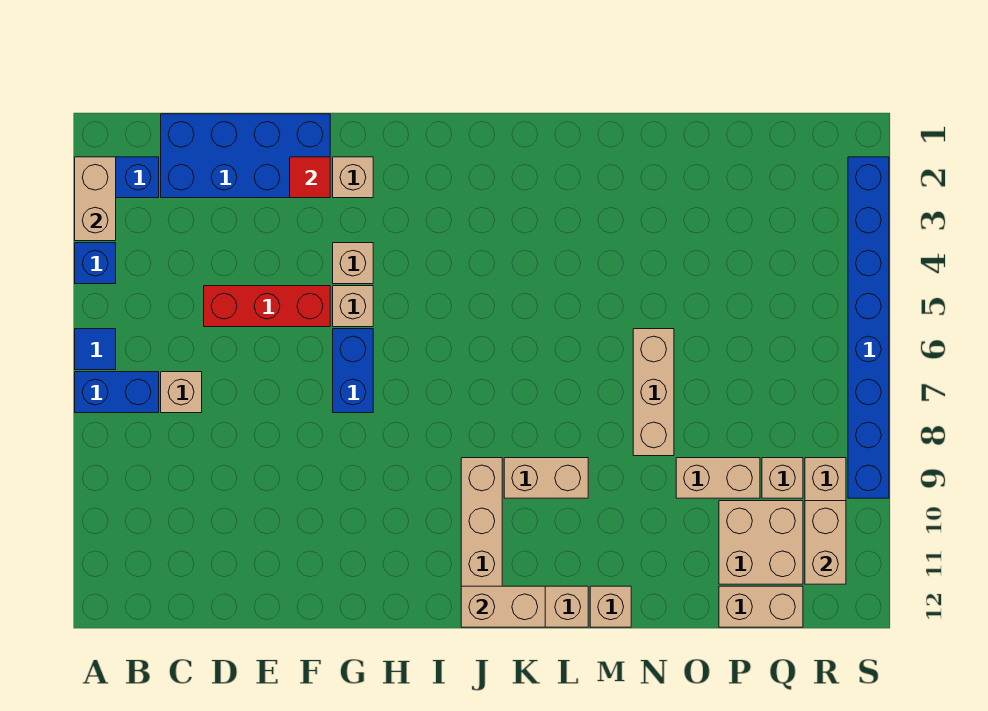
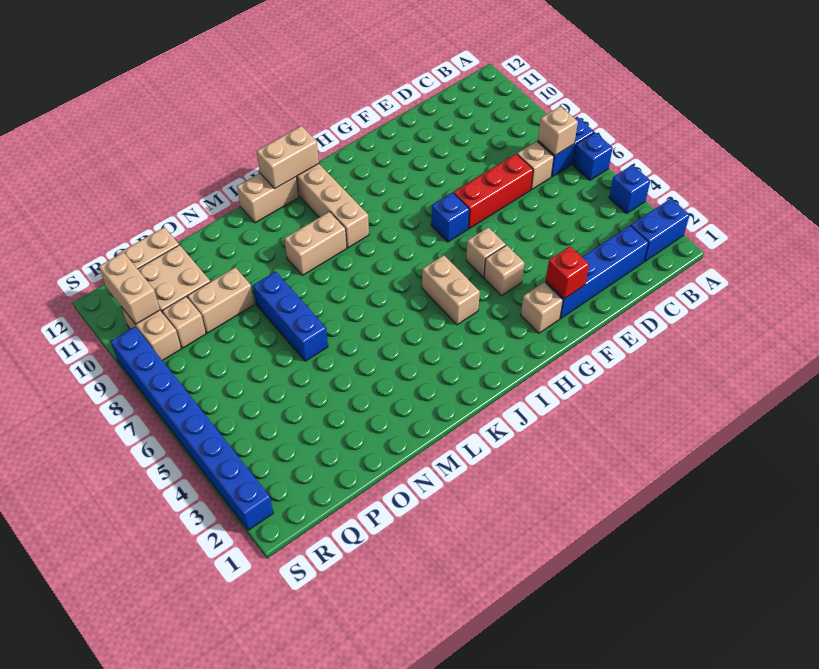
tan 1x2 brick [75,157,116,241] -> tan 1x2 brick moved to [422,255,480,325]
blue 1x1 tile [75,329,116,370] -> blue 1x1 brick [573,132,613,180]
blue 2x4 brick [161,114,330,198] -> blue 1x4 brick [545,226,649,318]
red 1x3 brick [204,286,330,327] -> red 1x3 brick moved to [454,154,533,228]
red 1x1 tile [290,157,330,198] -> red 1x1 brick [546,247,589,299]
blue 1x2 brick [333,329,373,413] -> blue 1x1 brick [431,193,469,242]
tan 1x1 brick [590,586,631,627] -> tan 1x1 brick moved to [538,106,578,155]
tan 1x3 brick [633,329,674,456] -> blue 1x3 brick [253,272,328,361]

